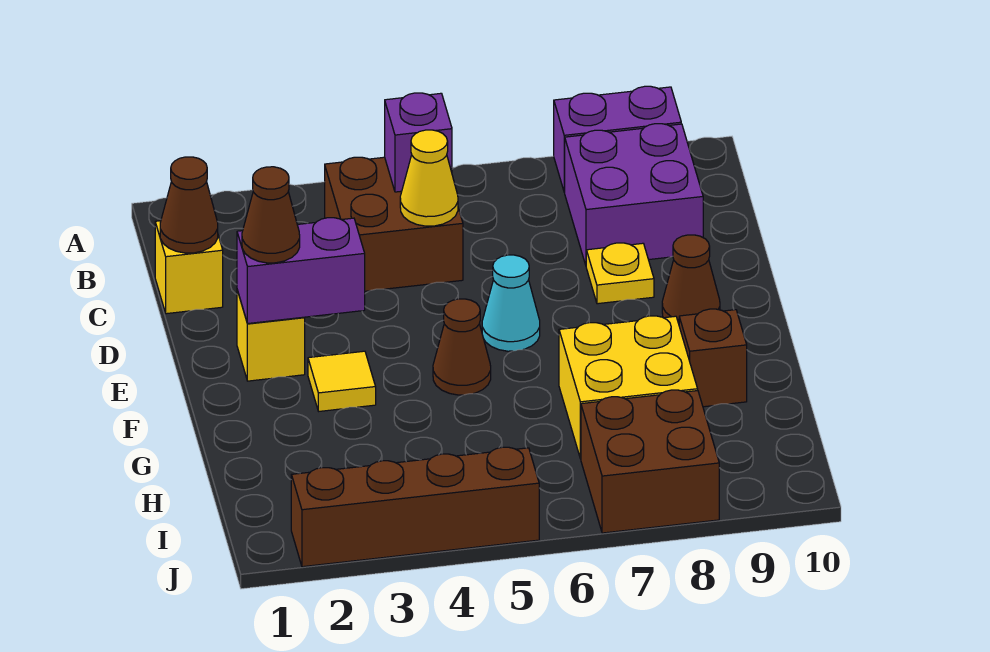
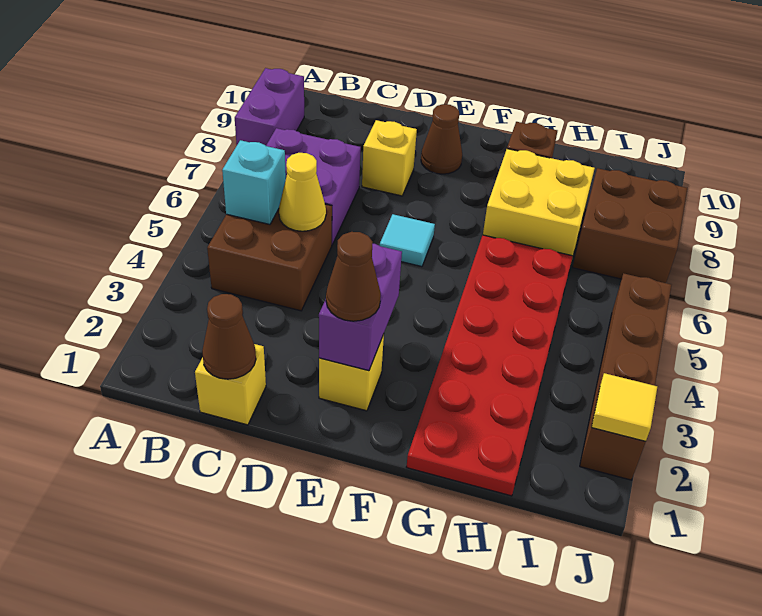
purple 1x1 brick [385,93,452,192] -> cyan 1x1 brick [222,140,286,224]
purple 2x2 brick [565,124,703,265] -> purple 2x2 brick moved to [266,128,361,244]
yellow 1x1 plate [586,243,654,304] -> yellow 1x1 brick [362,120,417,196]
cyan 1x1 cone [482,255,540,351] -> cyan 1x1 tile [380,214,435,267]
yellow 1x1 tile [308,351,376,411] -> yellow 1x1 tile moved to [591,373,657,441]
brown 1x1 cone [433,299,491,395] -> none
none -> red 2x6 plate [407,235,573,496]

